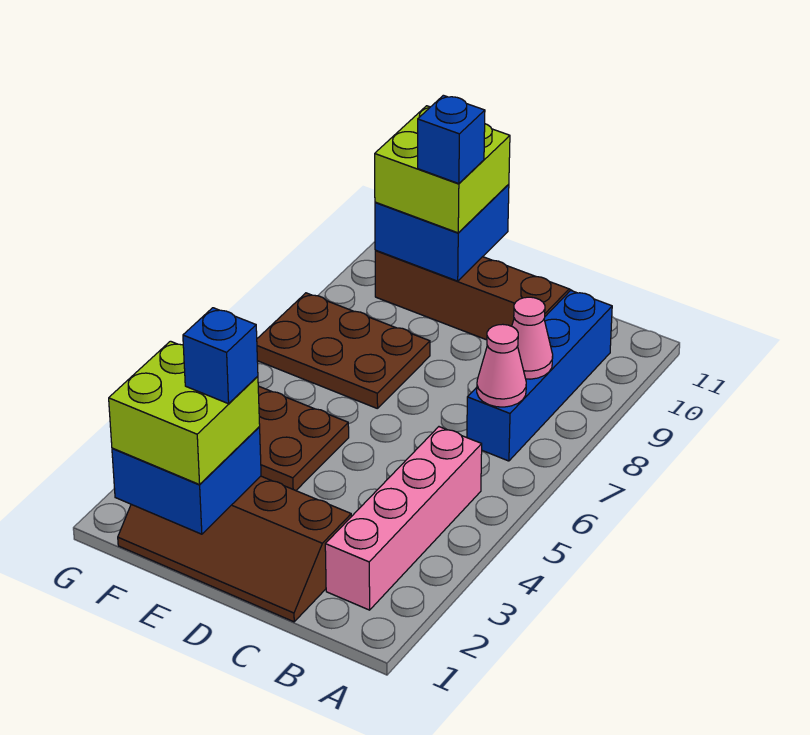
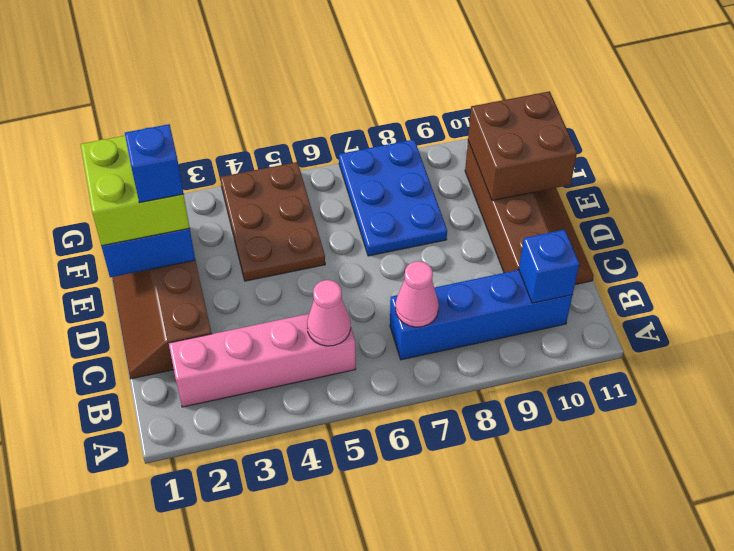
pink 1x1 cone [512,297,553,379] -> pink 1x1 cone moved to [307,280,351,346]
brown 2x3 plate [257,293,430,409] -> blue 2x3 plate [339,140,447,256]
blue 2x2 brick [375,184,509,281] -> brown 2x2 brick [468,91,577,201]
lime 2x2 brick [375,106,510,233] -> none
blue 1x1 brick [418,95,485,184] -> blue 1x1 brick moved to [519,230,579,303]

